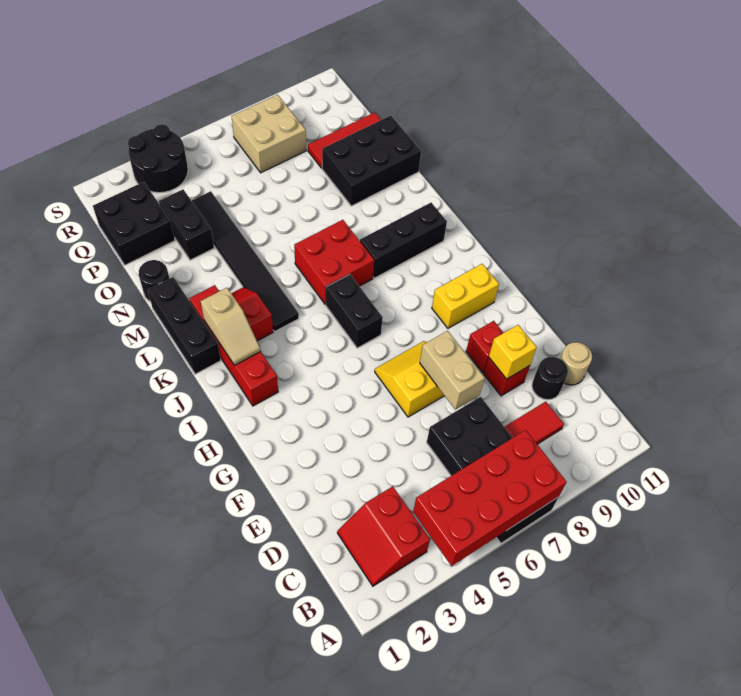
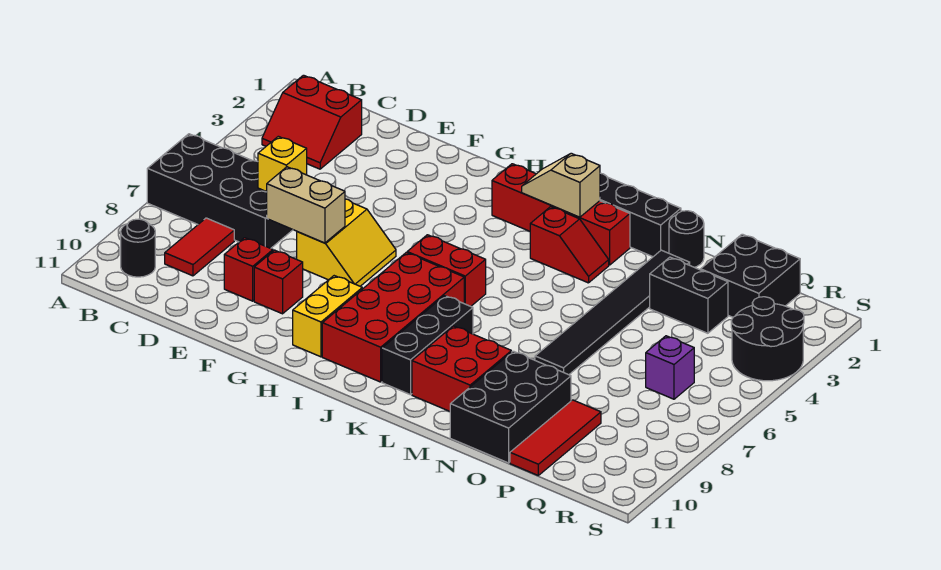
red 2x4 brick [413,430,567,566] -> red 2x4 brick moved to [322,253,464,382]
red 2x2 slope [337,486,430,586] -> red 2x2 slope turned to [262,75,362,169]
black 1x1 round brick [532,357,568,400] -> black 1x1 round brick moved to [121,219,155,277]
tan 1x1 round brick [560,342,592,385] -> none
yellow 1x1 brick [489,325,537,379] -> yellow 1x1 brick moved to [258,136,307,192]
black 1x2 brick [326,274,383,348] -> red 1x2 brick [407,235,486,306]
black 1x6 tile [191,191,299,332] -> black 1x6 tile turned to [535,250,690,375]
red 2x2 brick [294,220,374,304] -> red 2x2 brick moved to [412,326,511,411]
none -> purple 1x1 brick [646,336,694,399]
tan 2x2 brick [231,95,306,173] -> none

